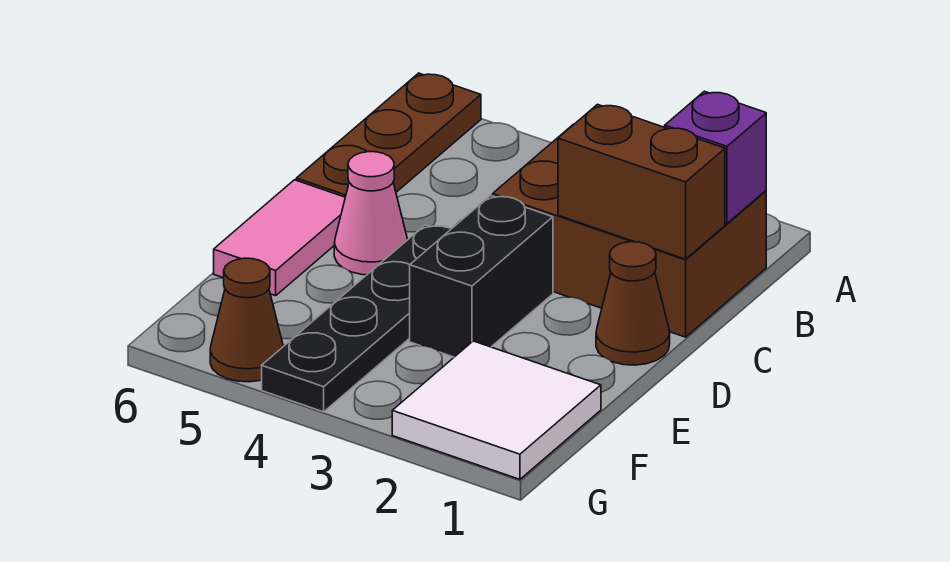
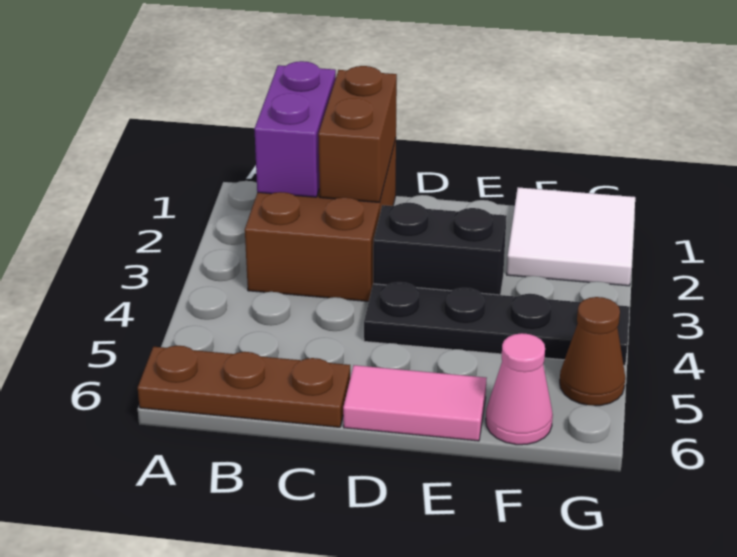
purple 1x1 brick [665,91,766,224] -> purple 1x2 brick [254,61,336,197]
brown 1x1 cone [596,242,670,365] -> none
pink 1x1 cone [334,152,408,275] -> pink 1x1 cone moved to [486,333,553,445]

